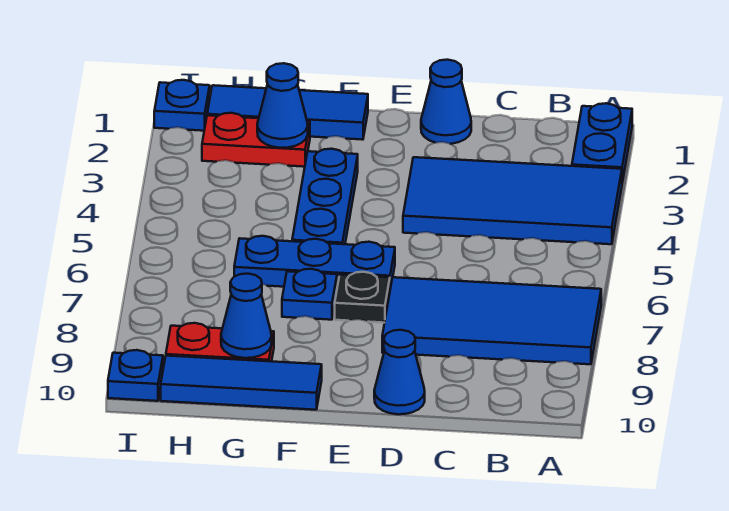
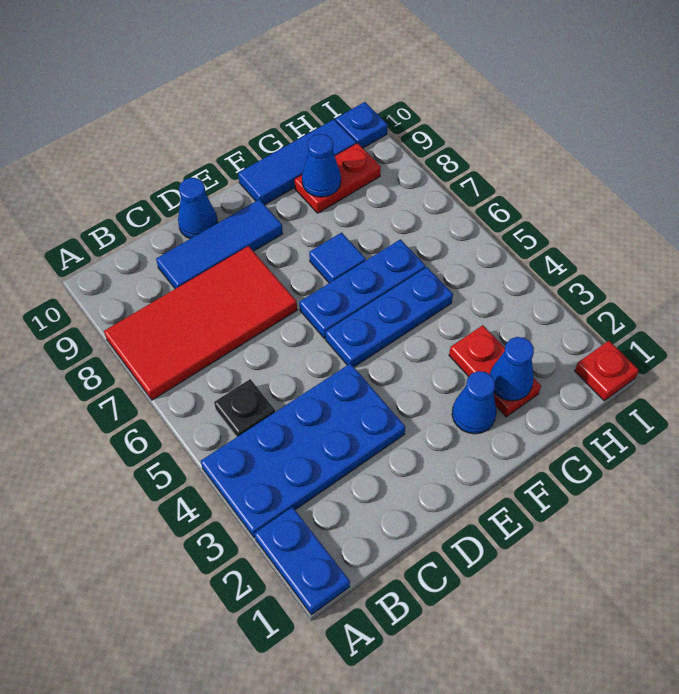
blue 2x4 tile [403,157,622,244] -> blue 2x4 plate [201,363,405,538]
blue 2x4 tile [382,277,601,364] -> red 2x4 tile [104,246,297,400]
blue 1x1 cone [421,60,471,144] -> blue 1x1 cone moved to [452,371,496,434]
black 1x1 plate [335,272,390,323] -> black 1x1 plate moved to [214,379,275,437]
blue 1x3 tile [207,85,368,140] -> blue 1x3 tile moved to [156,199,283,289]
blue 1x3 plate [292,149,358,244] -> blue 1x3 plate turned to [325,267,453,367]
blue 1x1 plate [282,269,337,320] -> blue 1x1 tile [309,233,366,283]
red 1x2 plate [202,113,310,167] -> red 1x2 plate turned to [449,325,541,417]
blue 1x1 plate [154,80,210,131] -> red 1x1 plate [575,341,639,401]

